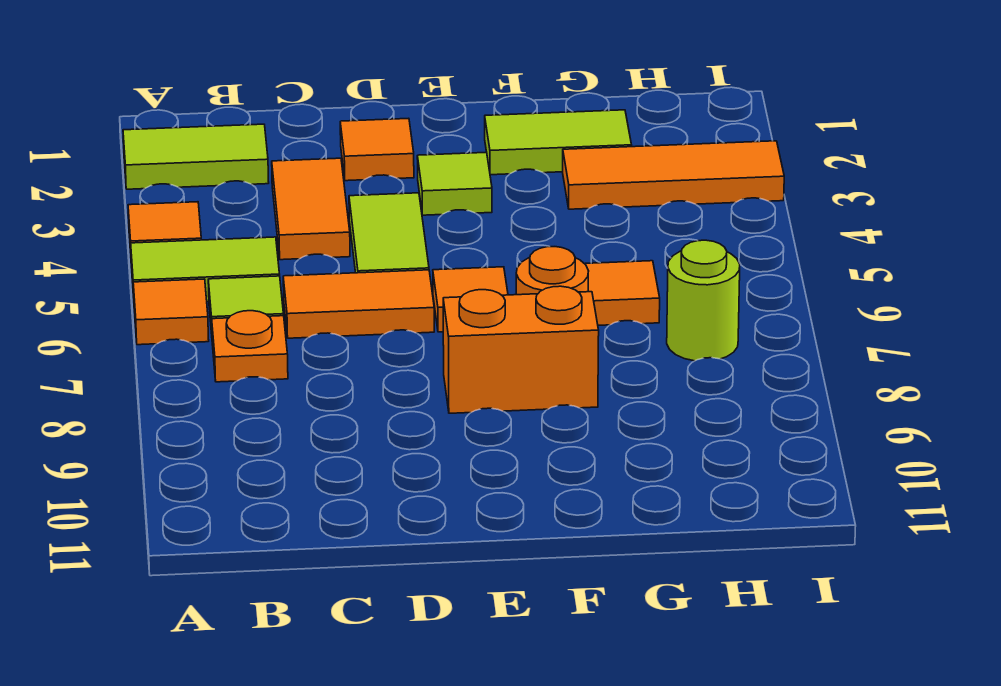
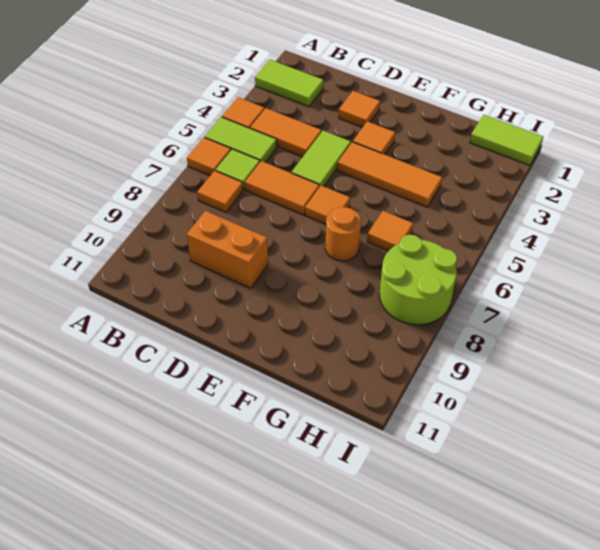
orange 1x1 plate [212,311,288,382] -> orange 1x1 tile [197,171,243,212]
orange 1x2 tile [272,158,350,260] -> orange 1x2 tile turned to [250,108,321,157]
lime 1x1 tile [417,152,492,215] -> orange 1x1 tile [353,121,395,154]
orange 1x2 brick [443,286,599,413] -> orange 1x2 brick moved to [187,211,268,288]
lime 1x2 tile [485,110,632,175] -> lime 1x2 tile moved to [470,115,543,165]
orange 1x3 tile [563,141,784,209] -> orange 1x3 tile moved to [337,142,442,207]
lime 1x1 round brick [667,240,740,361] -> lime 2x2 round brick [379,234,457,325]

